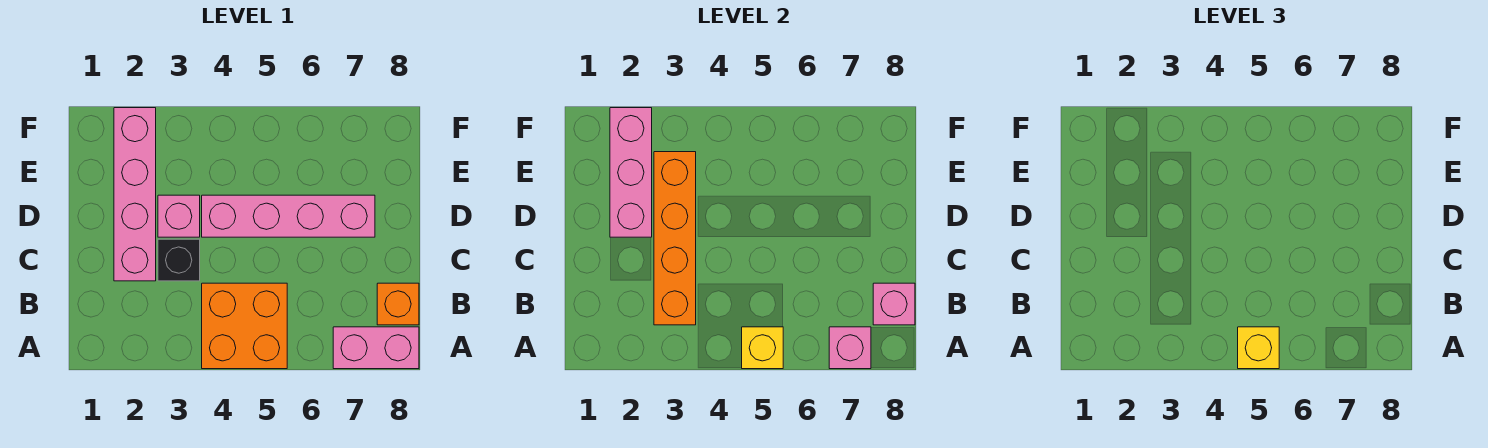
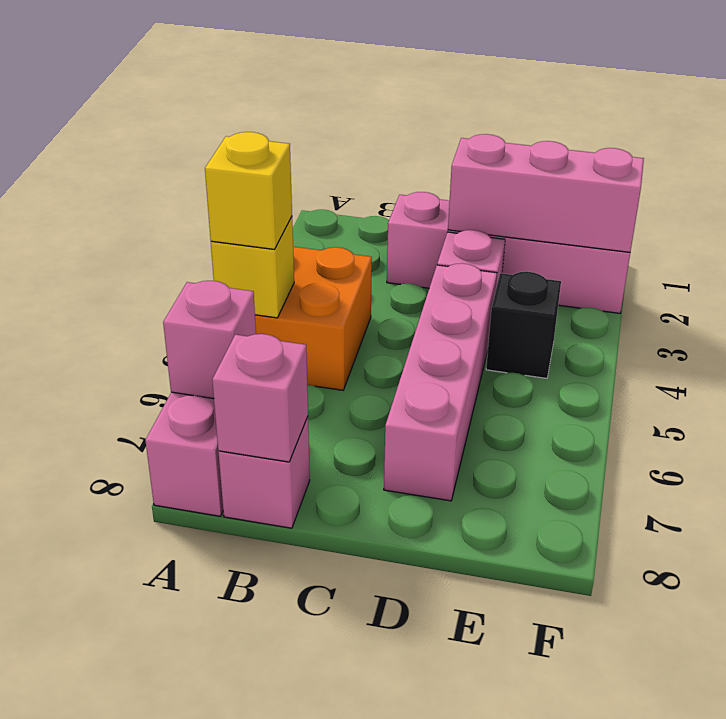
orange 1x4 brick [654,152,696,325] -> none
orange 1x1 brick [377,283,419,325] -> pink 1x1 brick [218,417,310,528]
black 1x1 brick [158,239,200,281] -> black 1x1 brick moved to [486,272,561,378]

